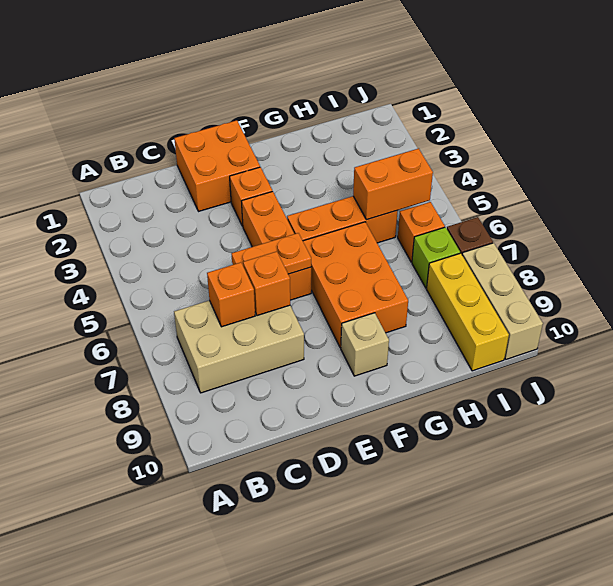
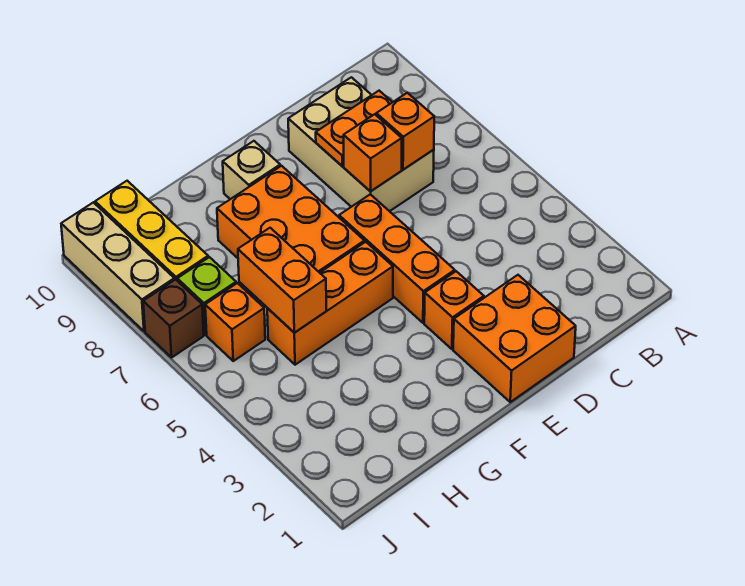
tan 2x3 brick [174,300,304,393] -> tan 2x3 brick turned to [288,77,434,211]
orange 1x2 plate [232,233,311,274] -> orange 1x2 plate moved to [316,91,392,166]
orange 1x2 brick [353,149,433,220] -> orange 1x2 brick turned to [238,228,326,333]

